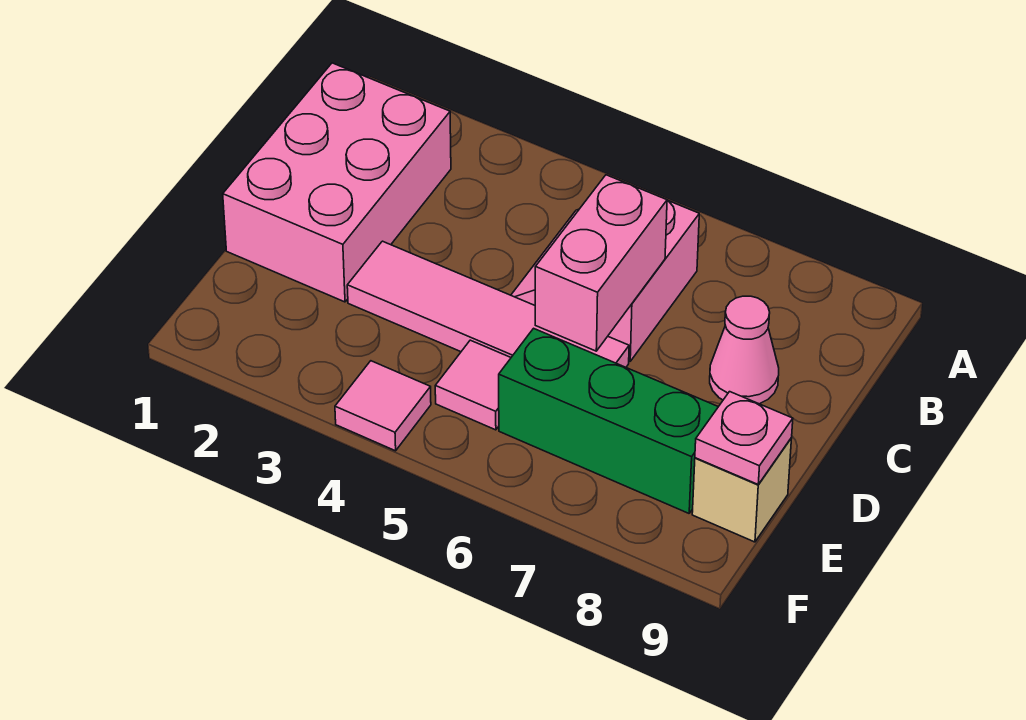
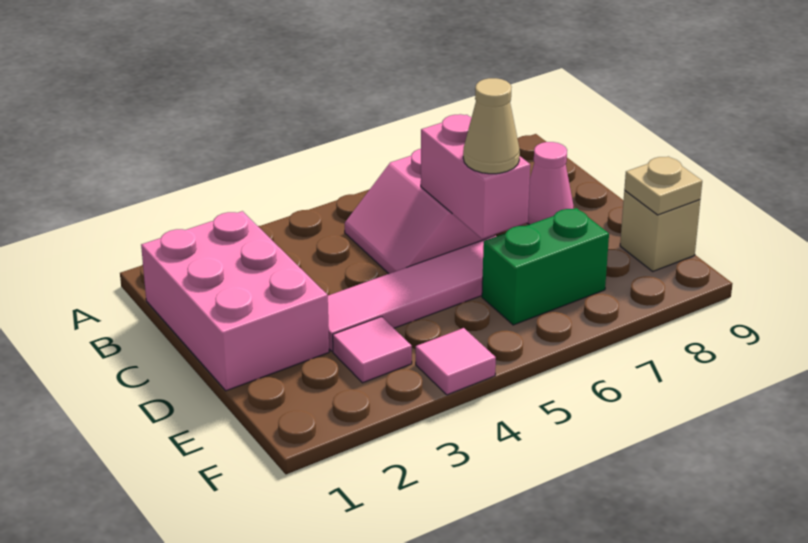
none -> tan 1x1 cone [463,78,520,174]
pink 1x1 tile [435,340,511,430] -> pink 1x1 tile moved to [333,317,412,383]
green 1x3 brick [499,328,718,513] -> green 1x2 brick [482,208,609,325]
pink 1x1 plate [695,392,793,484] -> tan 1x1 plate [624,157,702,215]

